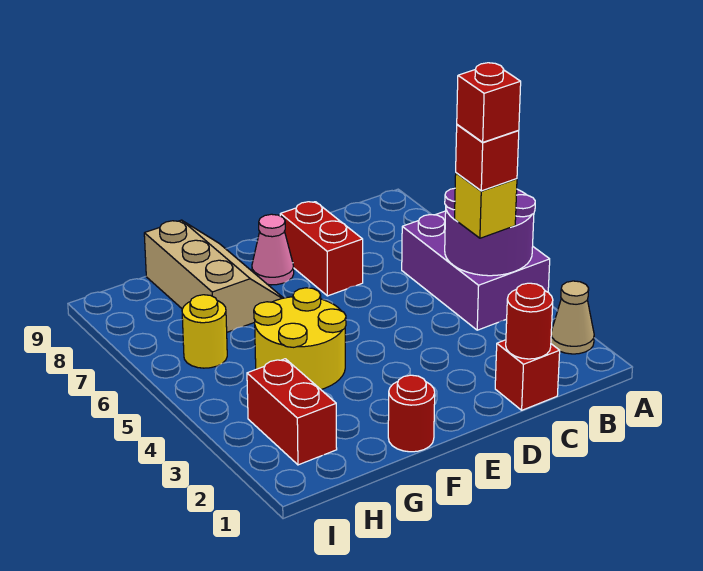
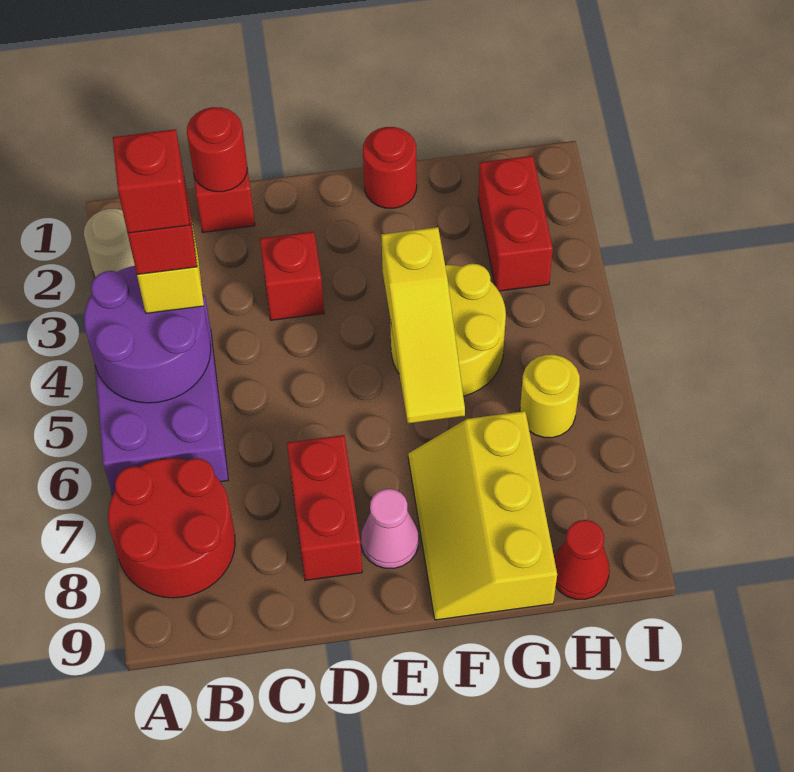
tan 1x1 cone [551,281,594,354] -> tan 1x1 round brick [84,209,135,277]
none -> red 2x2 round brick [108,458,235,598]
none -> red 1x1 brick [260,232,324,320]
none -> yellow 1x3 slope [381,227,465,424]
tan 2x3 slope [144,220,283,332] -> yellow 2x3 slope [408,411,557,620]
none -> red 1x1 cone [554,520,610,599]

